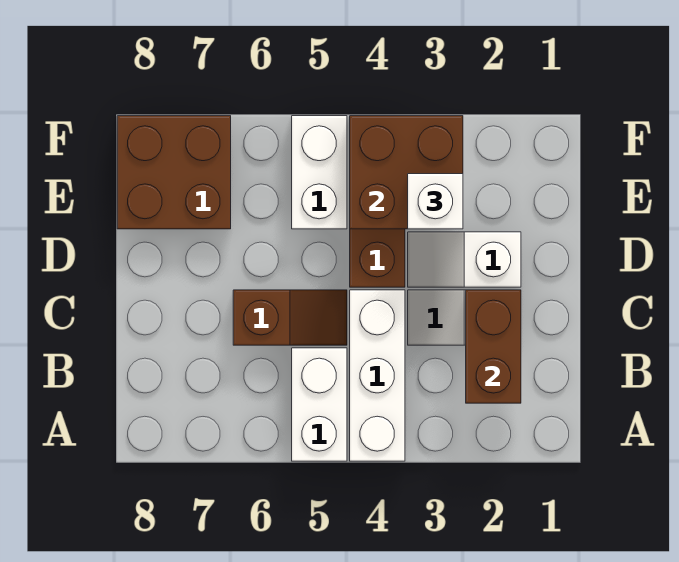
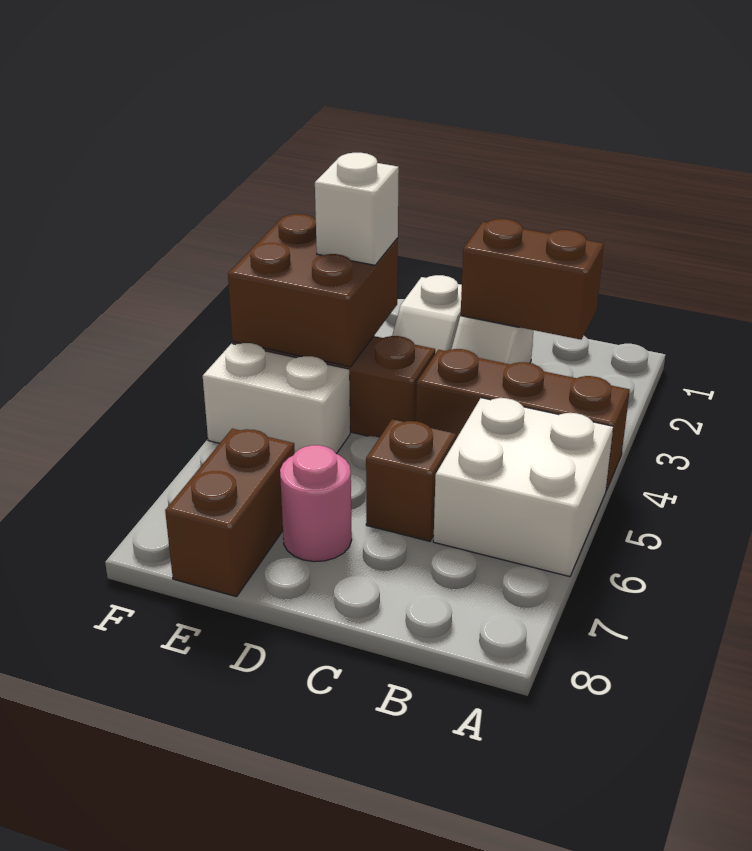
white 1x3 brick [350,290,405,461] -> brown 1x3 brick [416,349,630,490]
white 1x2 brick [292,348,347,461] -> white 2x2 brick [433,398,613,577]
none -> pink 1x1 round brick [280,445,352,562]
brown 2x2 brick [117,116,231,229] -> brown 1x2 brick [165,429,295,597]

